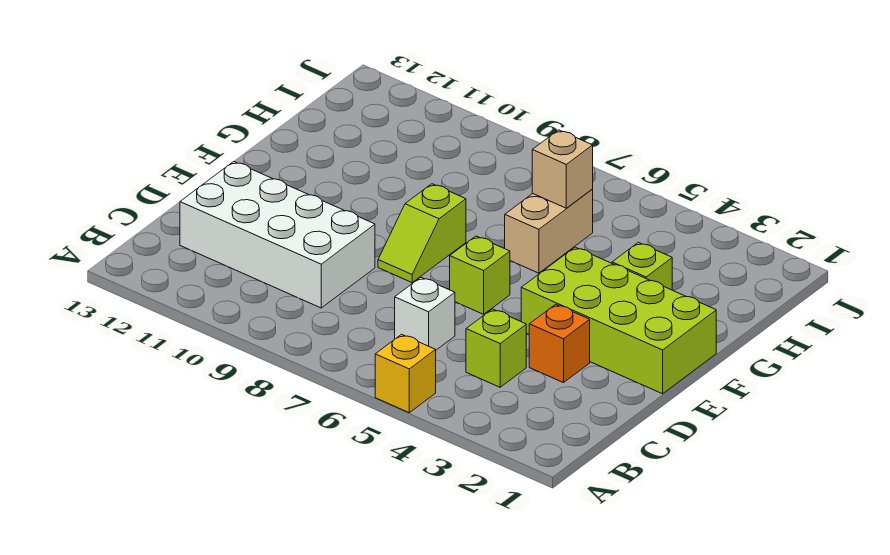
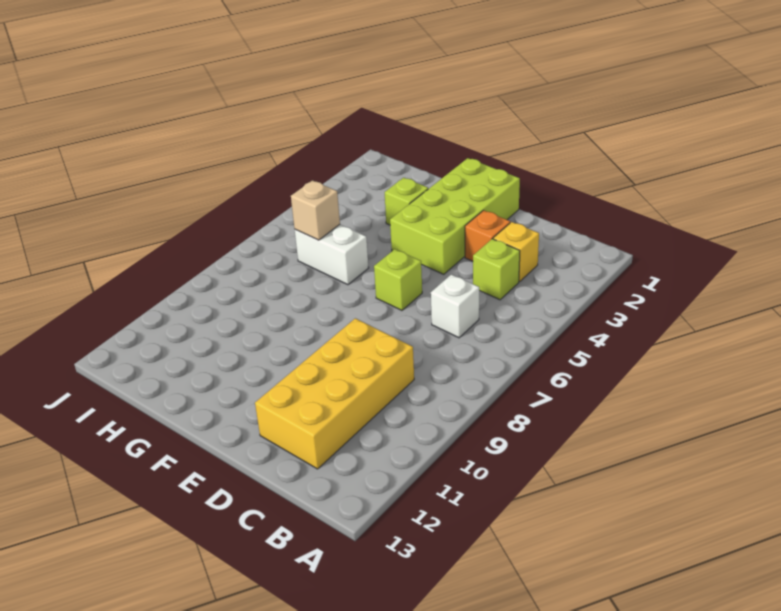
yellow 1x1 brick [375,334,436,413] -> yellow 1x1 brick moved to [493,222,539,282]
white 2x4 brick [180,162,375,308] -> yellow 2x4 brick [255,318,414,469]
lime 1x2 slope [378,184,466,282] -> none
tan 1x2 brick [505,190,593,273] -> white 1x2 brick [295,225,369,285]

